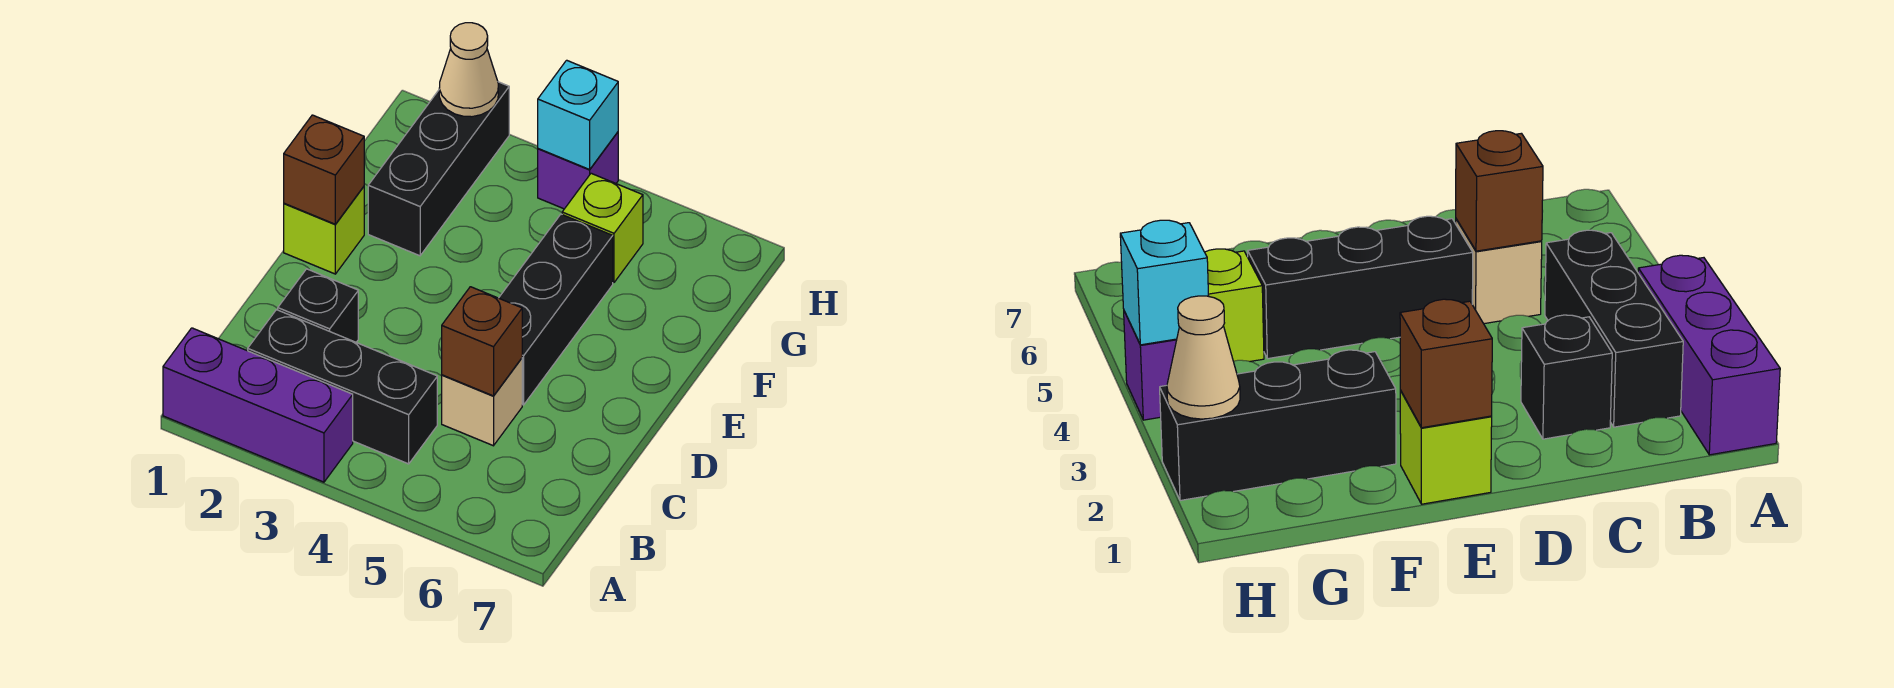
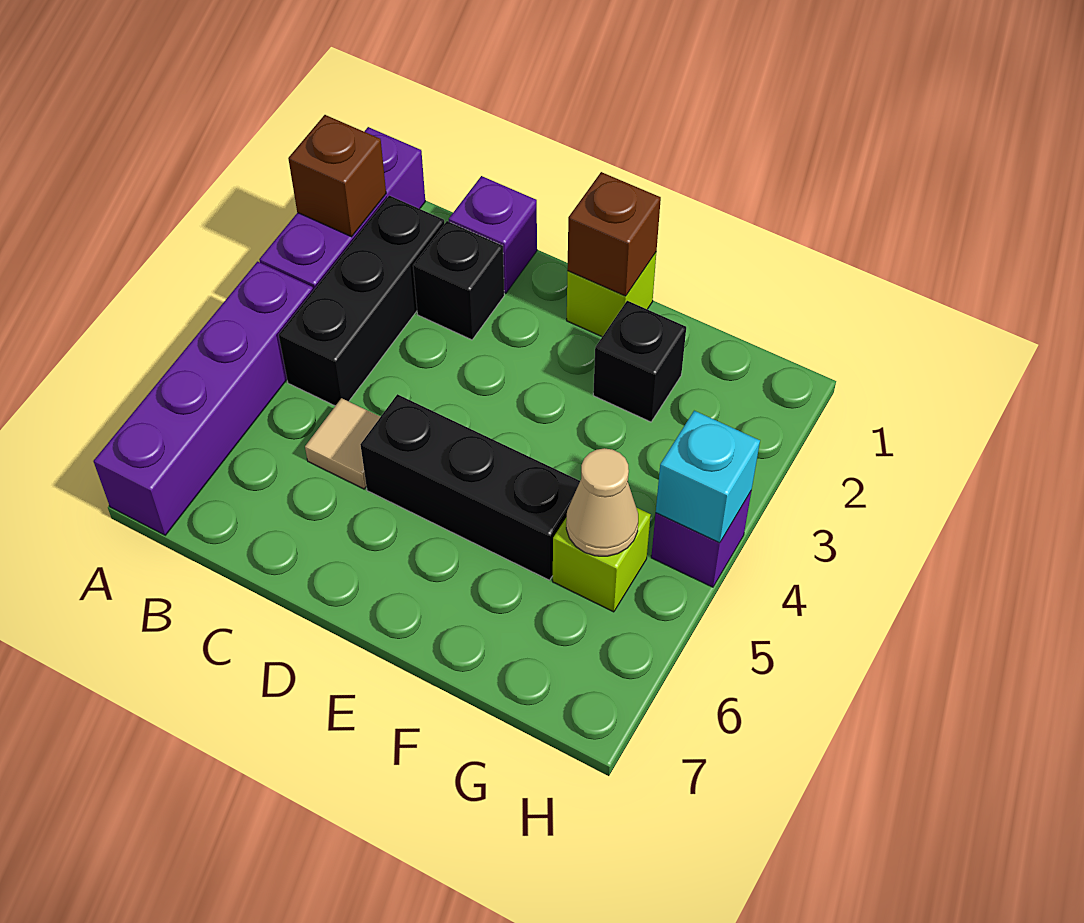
none -> purple 1x4 brick [93,262,313,535]
none -> purple 1x1 brick [449,176,537,293]
tan 1x1 brick [442,358,522,446] -> tan 1x1 tile [305,398,380,489]
brown 1x1 brick [442,287,522,396] -> brown 1x1 brick moved to [288,115,386,237]
black 1x3 brick [368,82,509,256] -> black 1x1 brick [593,301,686,422]
tan 1x1 cone [439,23,498,117] -> tan 1x1 cone moved to [566,448,638,556]

